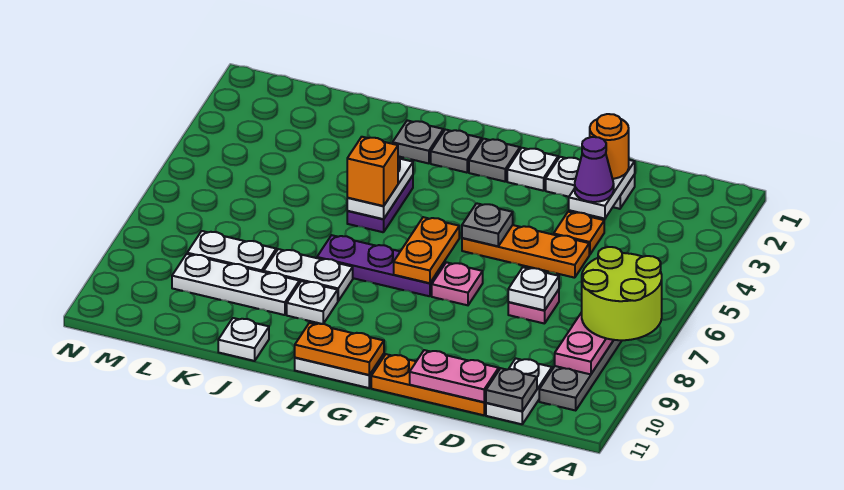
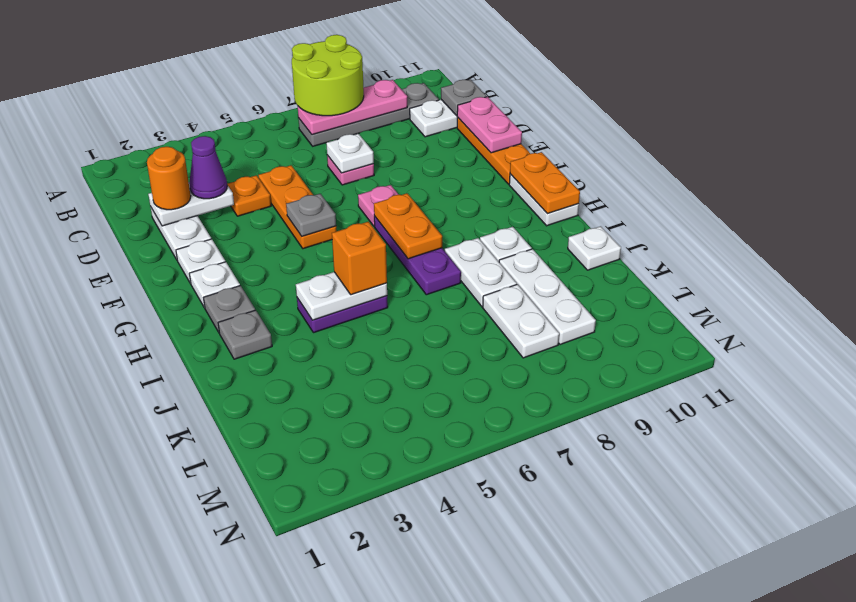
grey 1x1 plate [469,139,520,182] -> white 1x1 plate [189,262,240,308]
orange 1x2 plate [394,217,459,283] -> orange 1x2 plate turned to [374,193,442,259]

